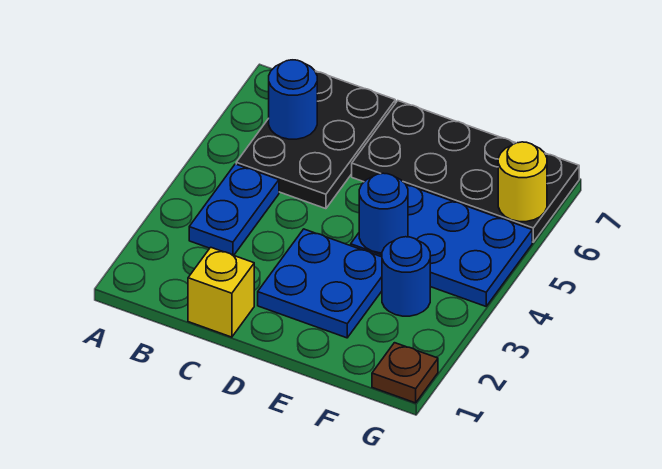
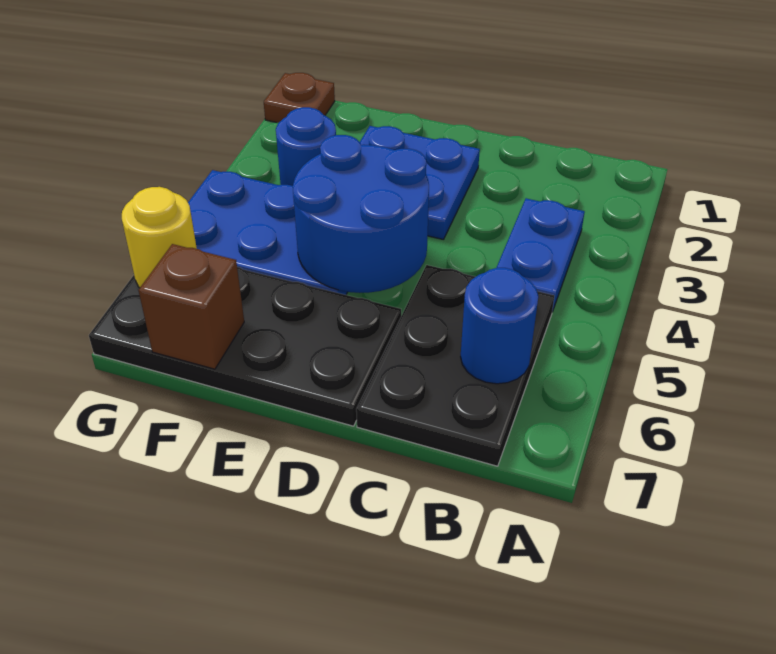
yellow 1x1 brick [188,247,254,337] -> none
blue 1x1 round brick [359,173,408,253] -> blue 2x2 round brick [293,135,429,293]
none -> brown 1x1 brick [138,244,244,369]

